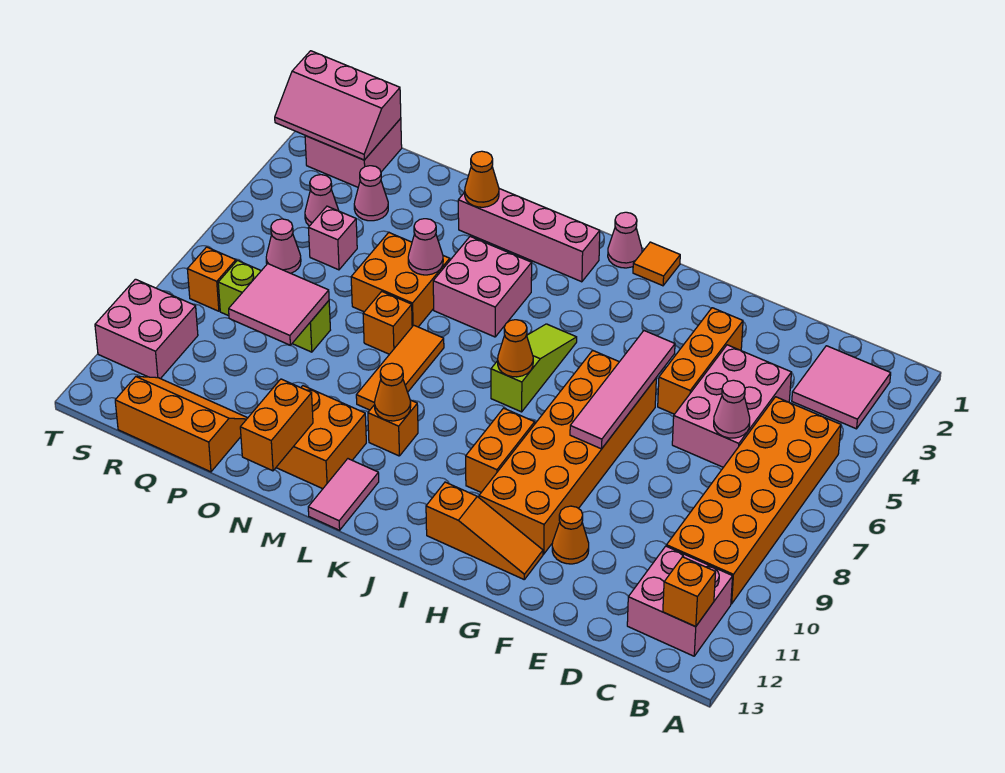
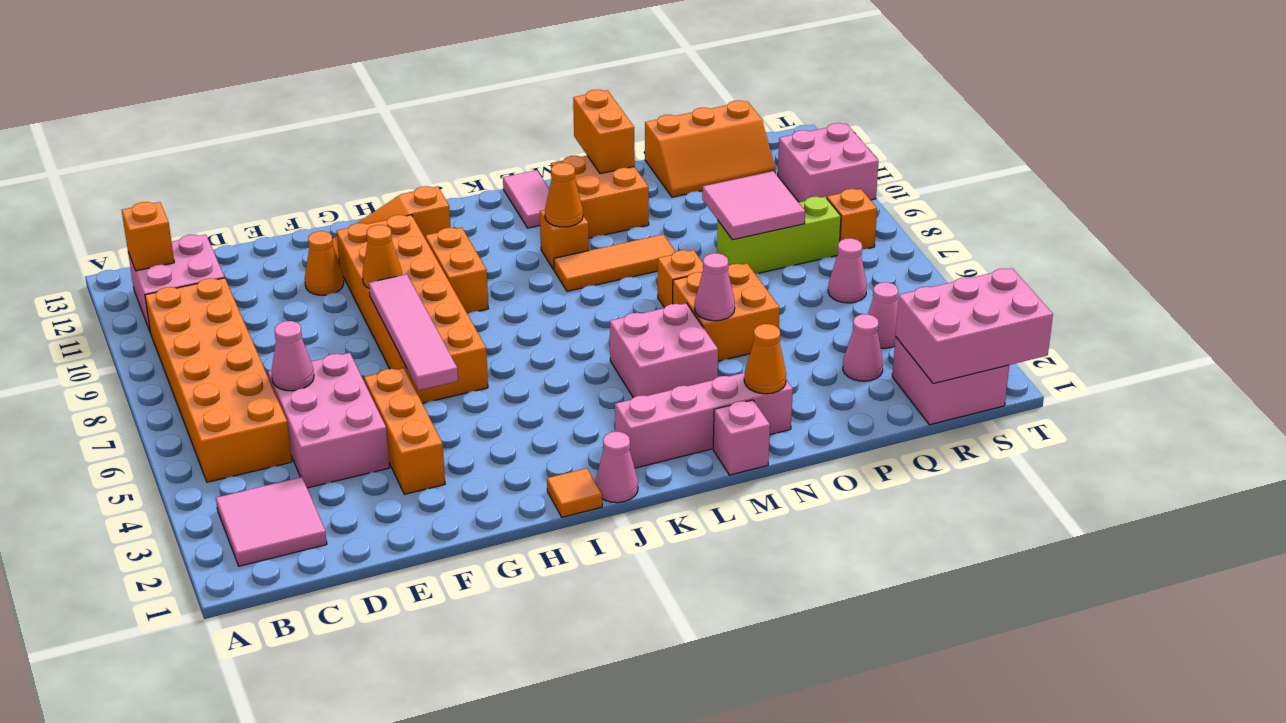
lime 1x3 slope [491,324,577,412] -> none
orange 1x1 cone [498,320,533,377] -> orange 1x1 cone moved to [362,225,402,288]
orange 1x3 tile [356,325,444,410] -> orange 1x3 tile turned to [554,234,676,291]
pink 1x1 brick [308,206,357,270] -> pink 1x1 brick moved to [713,400,770,475]
pink 2x3 slope [275,51,401,160] -> pink 2x3 brick [895,268,1053,384]

